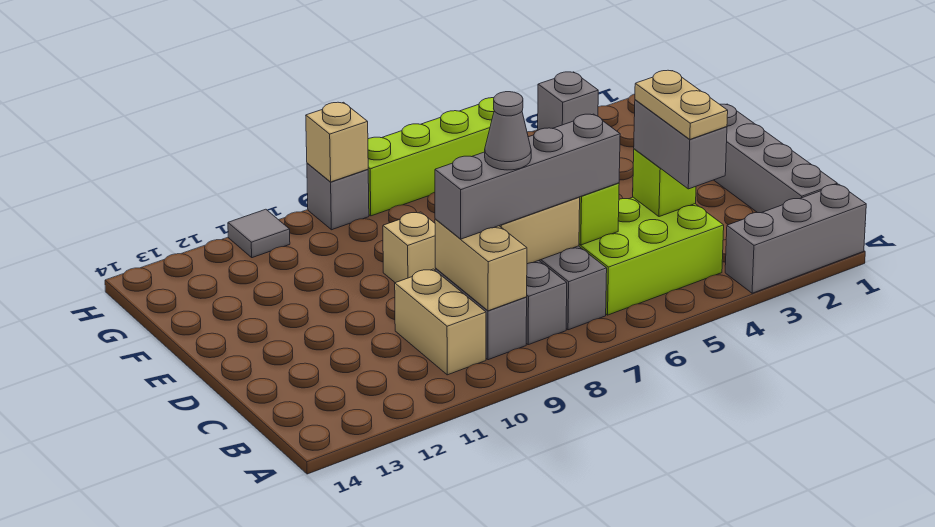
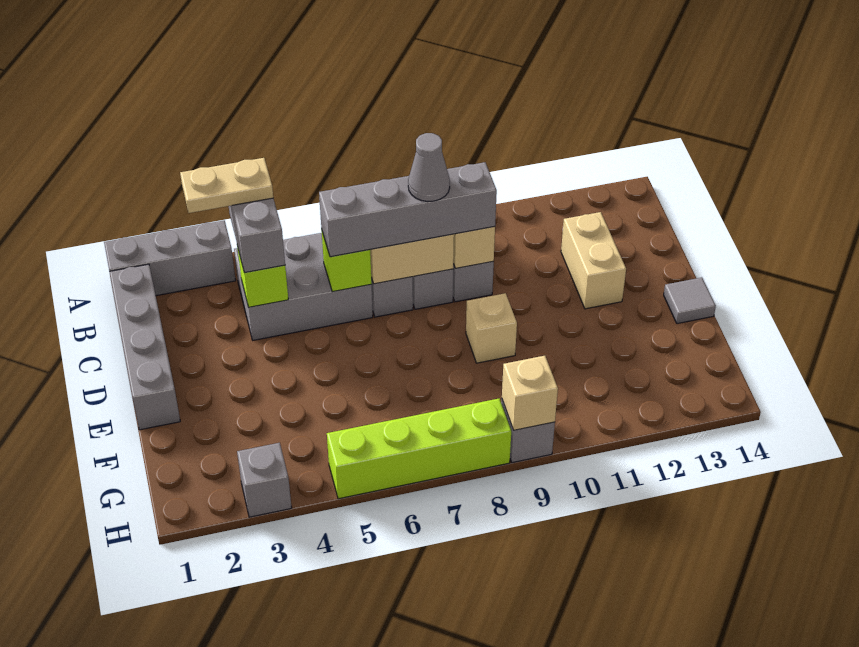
lime 2x3 brick [579,197,724,315] -> grey 2x3 brick [234,233,373,340]
tan 1x2 plate [635,70,728,139] -> tan 1x2 plate turned to [180,158,273,213]
tan 1x2 brick [395,269,486,375] -> tan 1x2 brick moved to [561,212,626,309]
grey 1x1 tile [228,209,290,258] -> grey 1x1 tile moved to [664,277,716,324]

